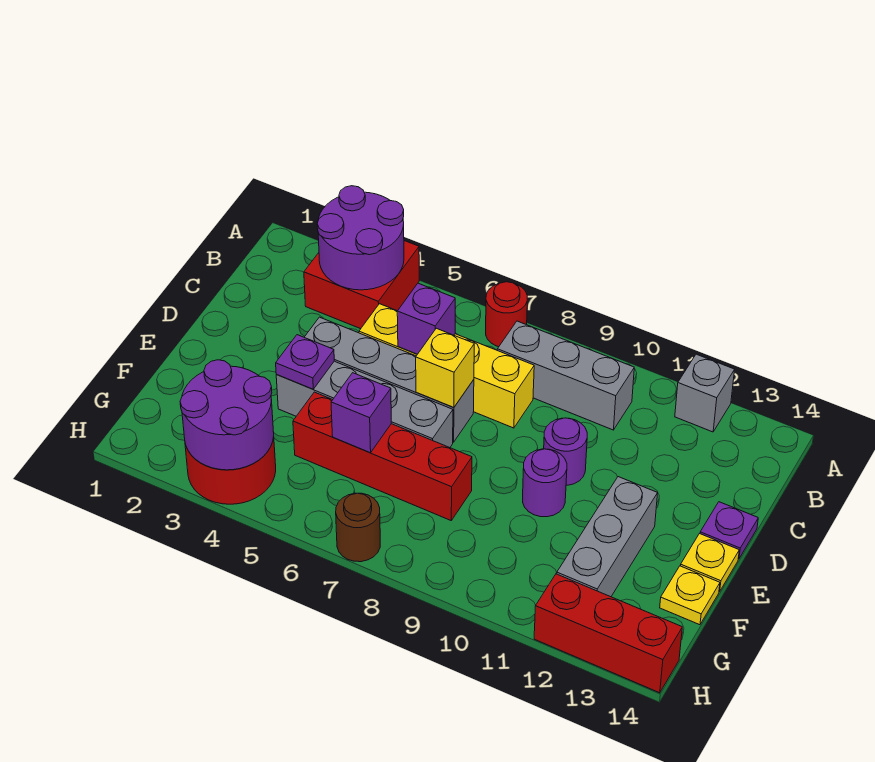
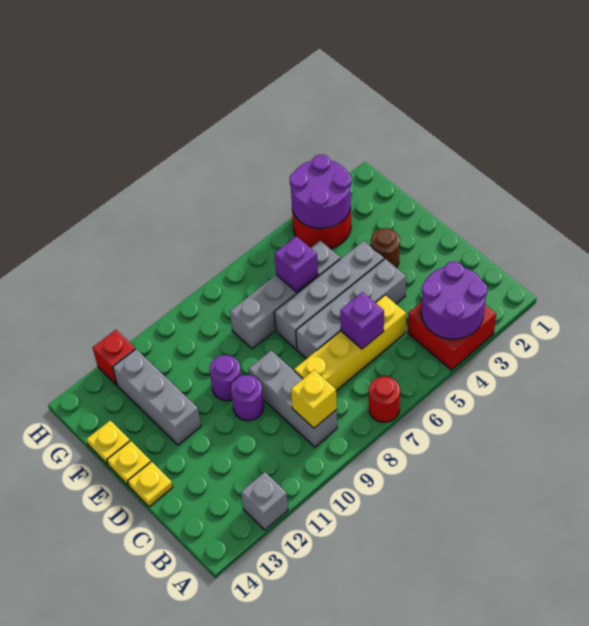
grey 1x3 brick [497,321,634,430] -> grey 1x3 brick turned to [249,351,337,447]
yellow 1x1 brick [416,328,474,408] -> yellow 1x1 brick moved to [291,370,337,428]
purple 1x1 plate [700,502,758,559] -> yellow 1x1 plate [128,462,173,507]
purple 1x1 plate [276,335,334,389] -> none
red 1x4 brick [293,392,472,520] -> grey 1x4 brick [230,241,340,349]
brown 1x1 round brick [336,493,380,562] -> brown 1x1 round brick moved to [371,228,400,268]
red 1x3 brick [534,574,682,693] -> red 1x1 brick [93,330,135,385]

